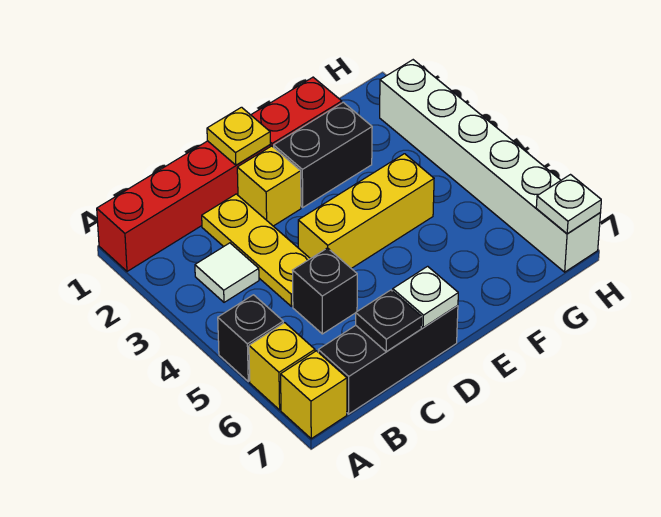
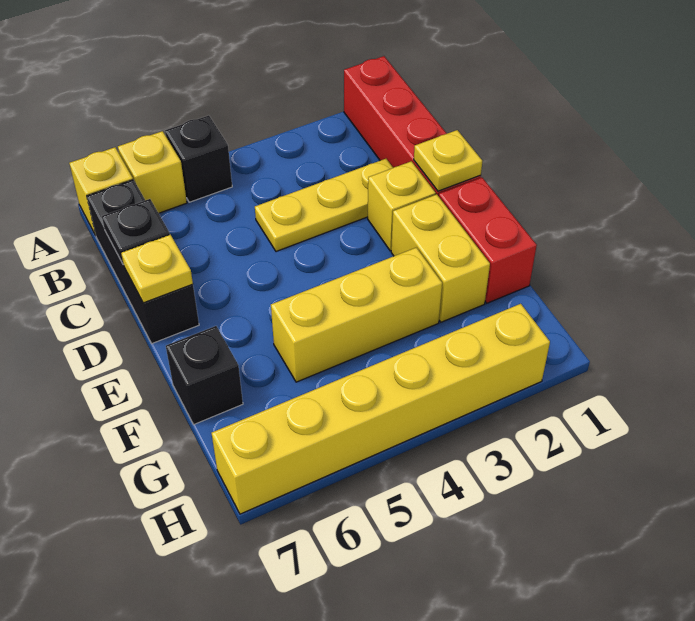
white 1x1 tile [195,243,259,302] -> none
black 1x1 brick [292,248,357,334] -> black 1x1 brick moved to [166,326,243,424]
yellow 1x3 brick [298,154,434,268] -> yellow 1x3 brick turned to [271,248,442,382]
white 1x1 plate [393,266,458,328] -> yellow 1x1 plate [121,235,193,303]
black 1x2 brick [274,102,372,207] -> yellow 1x2 brick [391,194,490,322]
white 1x6 brick [380,60,600,272] -> yellow 1x6 brick [212,304,550,514]
white 1x1 plate [536,175,601,234] -> none

